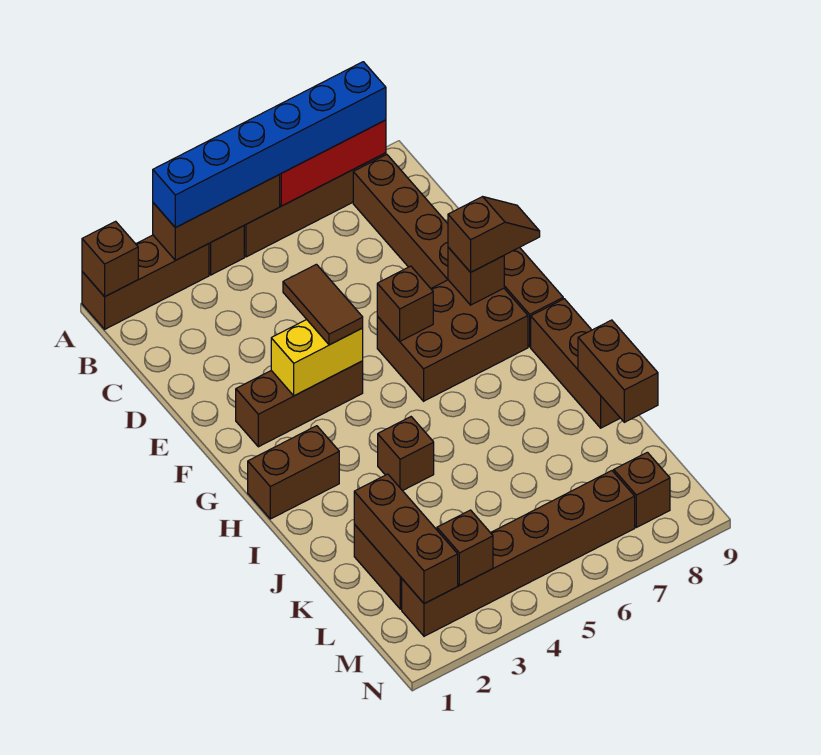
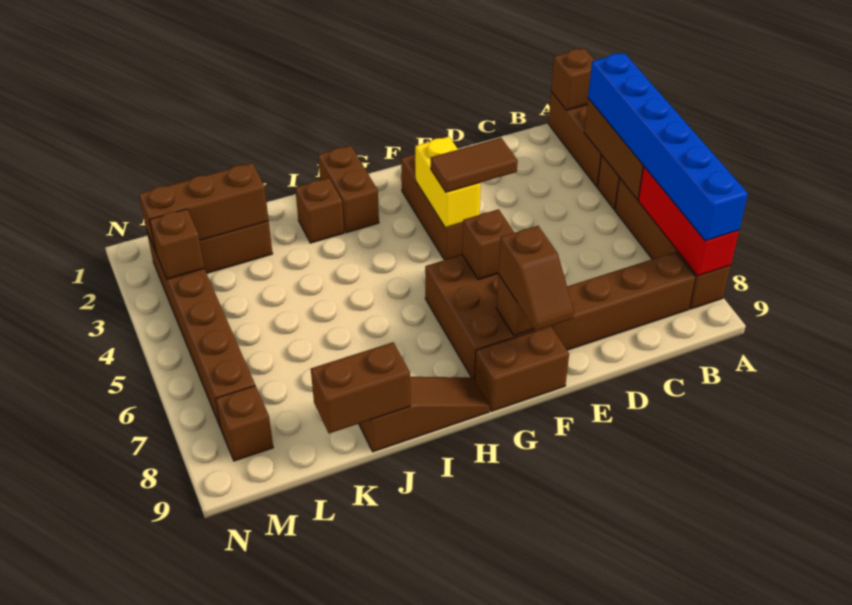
brown 1x3 brick [531,299,620,428] -> brown 1x3 slope [359,377,490,452]
brown 1x1 brick [378,417,434,491] -> brown 1x1 brick moved to [295,178,344,243]

